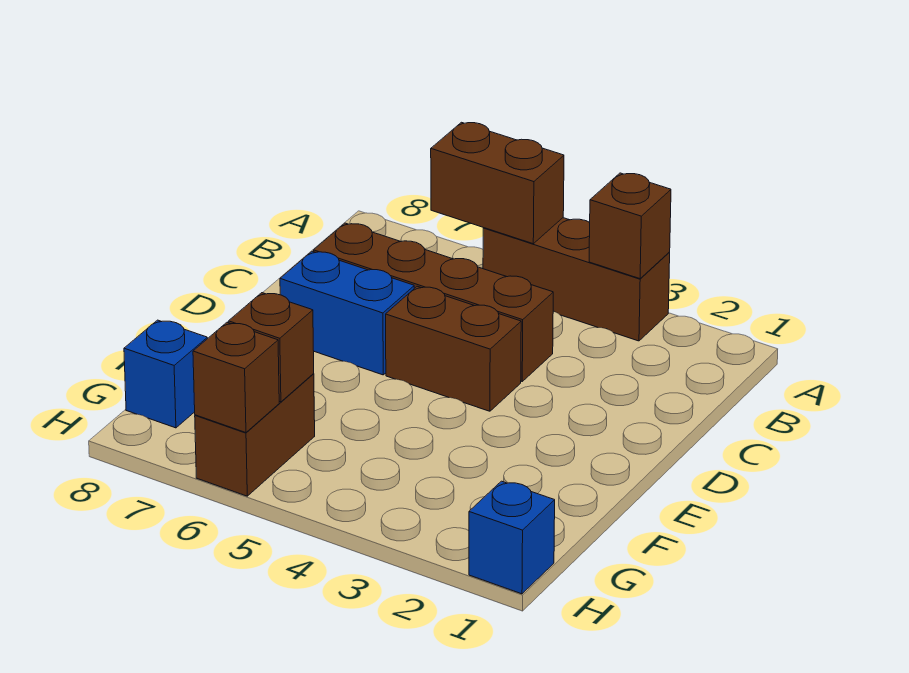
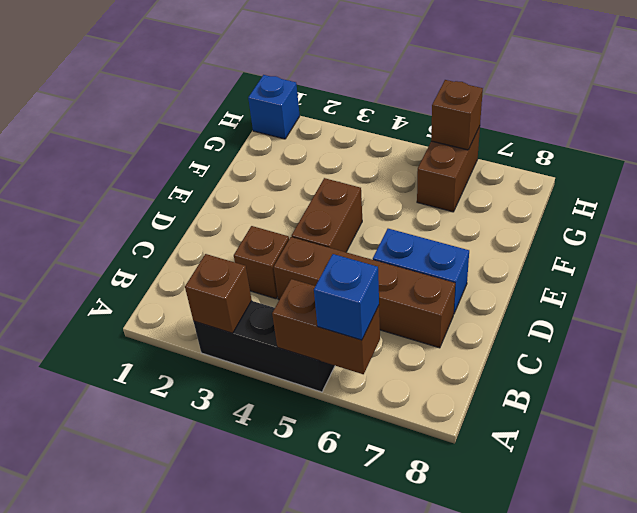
brown 1x3 brick [483,218,670,341] -> black 1x3 brick [194,301,335,392]
brown 1x2 brick [386,286,521,411] -> brown 1x2 brick turned to [292,178,362,252]
brown 1x1 brick [228,293,314,402] -> brown 1x1 brick moved to [234,226,289,299]
blue 1x1 brick [124,320,208,428] -> blue 1x1 brick moved to [314,254,379,340]

